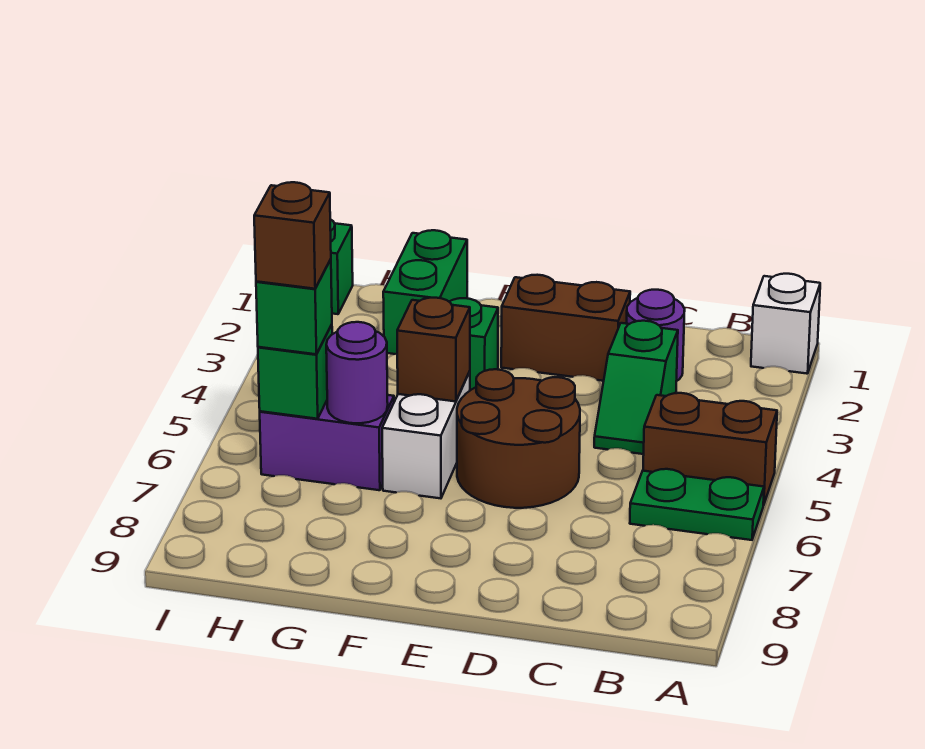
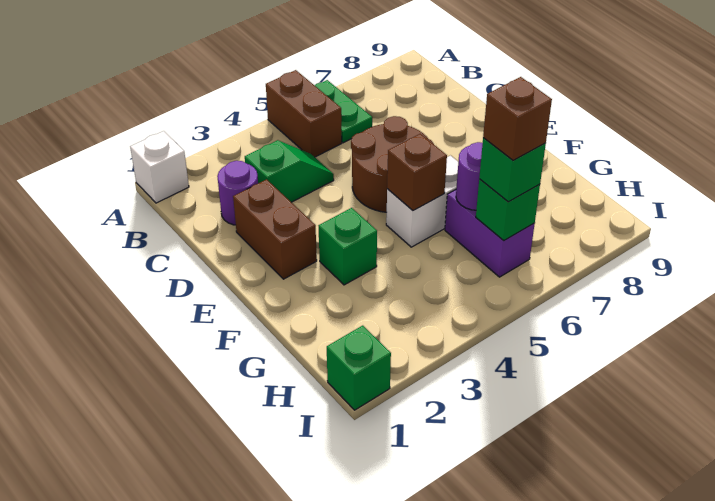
green 1x2 brick [383,230,467,354] -> none

